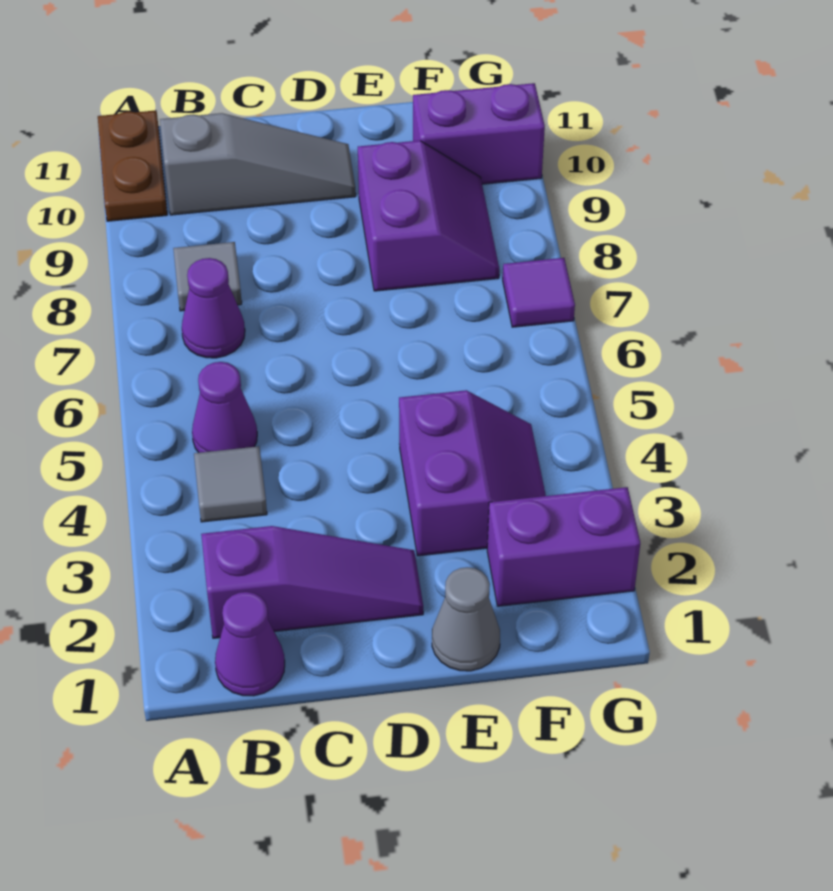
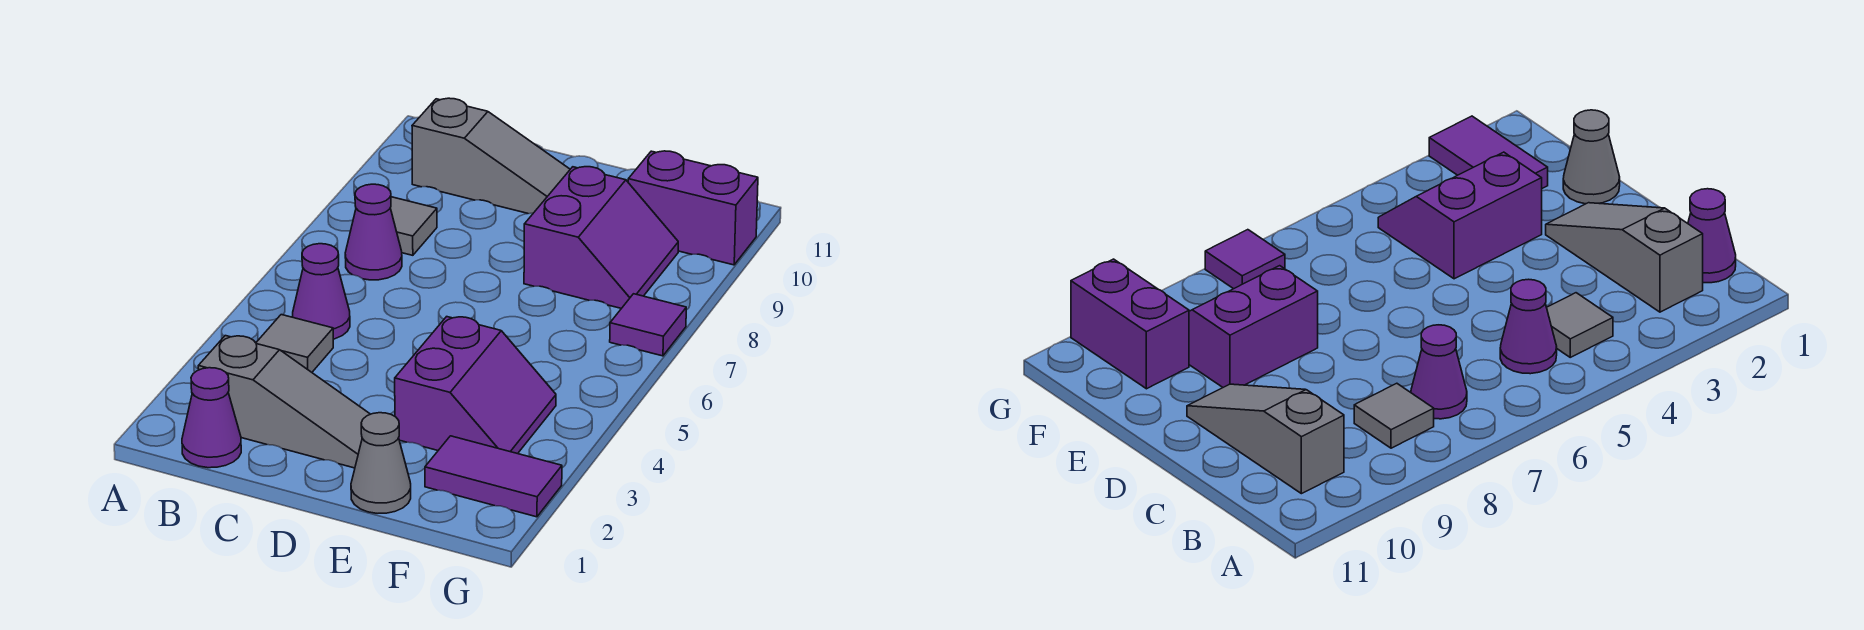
brown 1x2 plate [98,110,167,221] -> none
purple 1x3 slope [201,526,423,638] -> grey 1x3 slope [198,336,370,468]
purple 1x2 brick [487,487,640,606] -> purple 1x2 tile [425,436,562,517]

